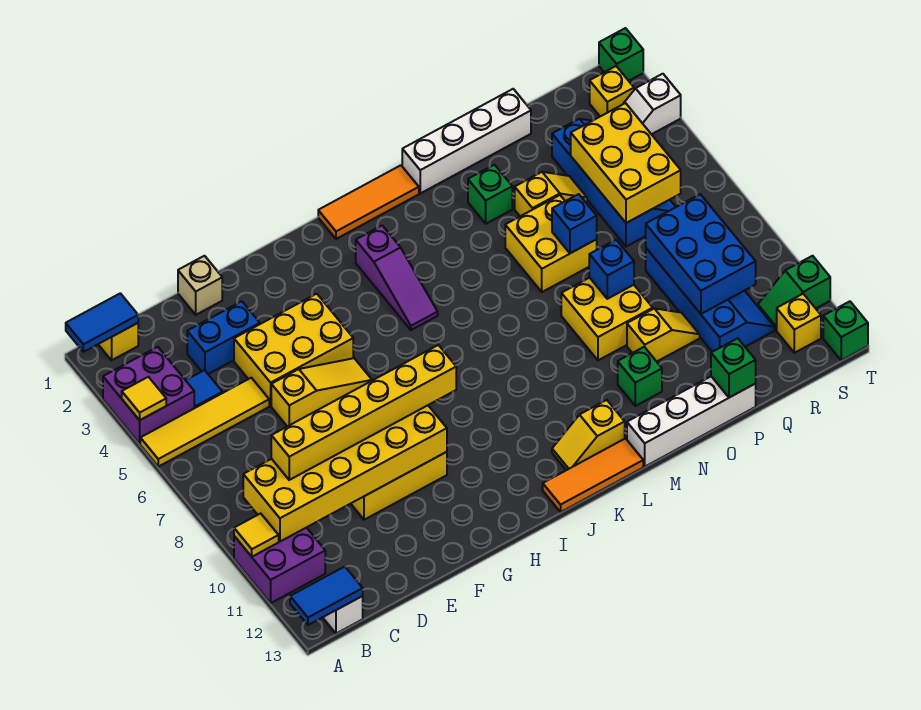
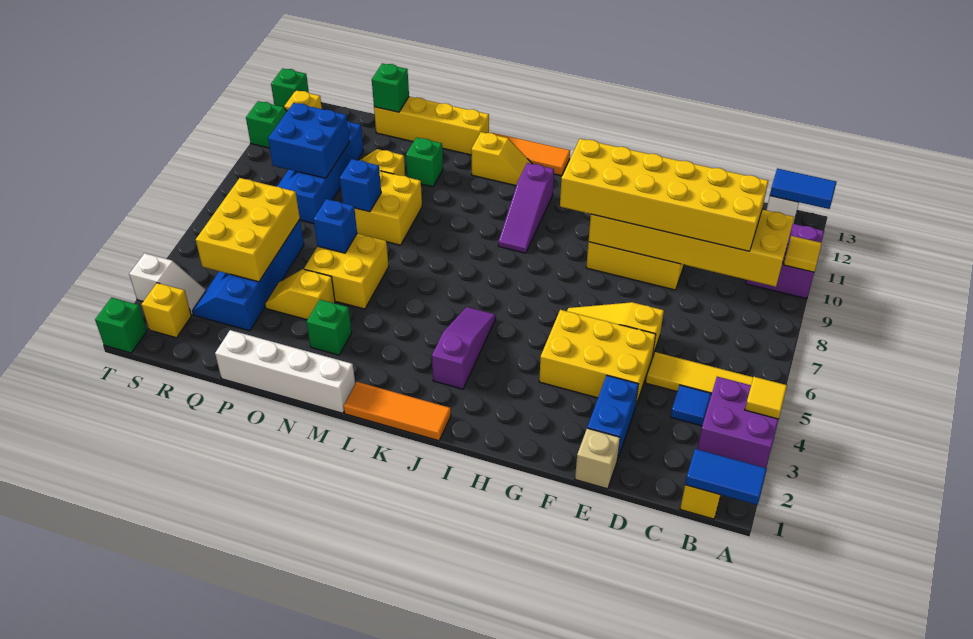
yellow 1x6 brick [271,345,456,480] -> yellow 2x6 brick [560,139,768,251]
blue 1x2 brick [187,301,260,374] -> blue 1x2 brick turned to [587,376,639,460]
none -> purple 1x3 slope [498,163,554,253]
white 1x4 brick [627,377,756,467] -> yellow 1x4 brick [374,97,489,155]
blue 2x3 brick [646,194,756,314] -> blue 2x2 brick [268,103,349,178]

